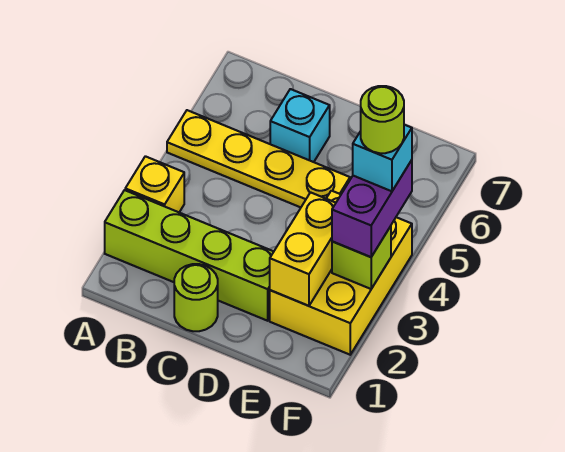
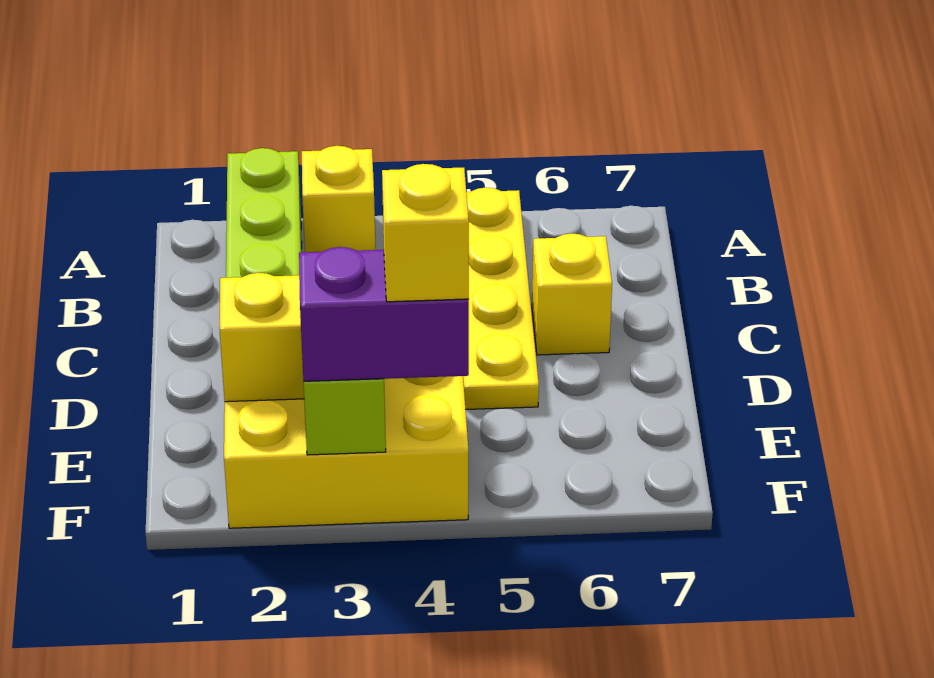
lime 1x1 round brick [174,264,218,331] -> none
cyan 1x1 brick [270,89,330,162] -> yellow 1x1 brick [532,234,612,355]
cyan 1x1 brick [353,125,412,191] -> yellow 1x1 brick [382,164,469,302]
lime 1x1 round brick [361,86,404,153] -> none

